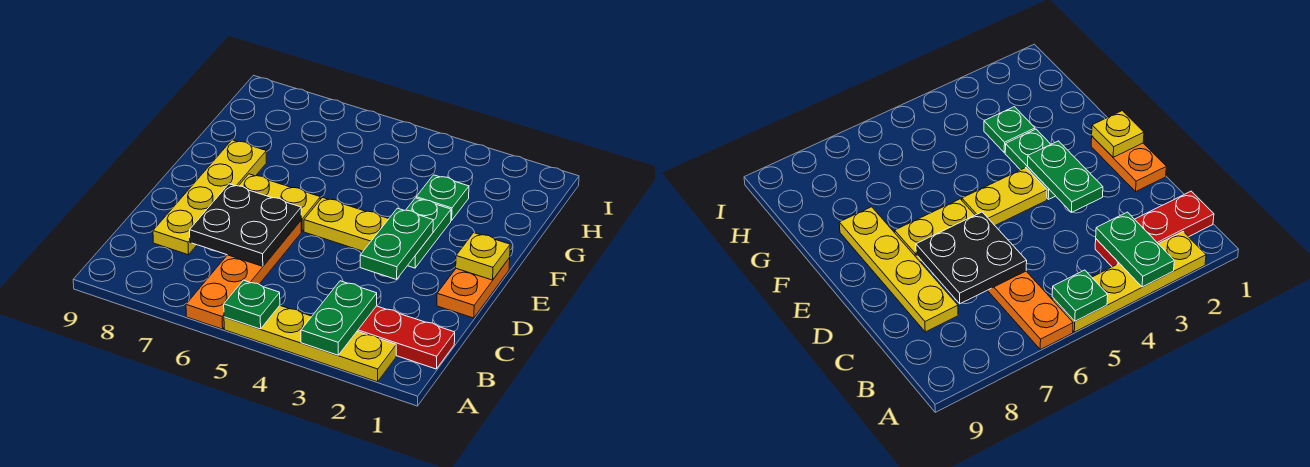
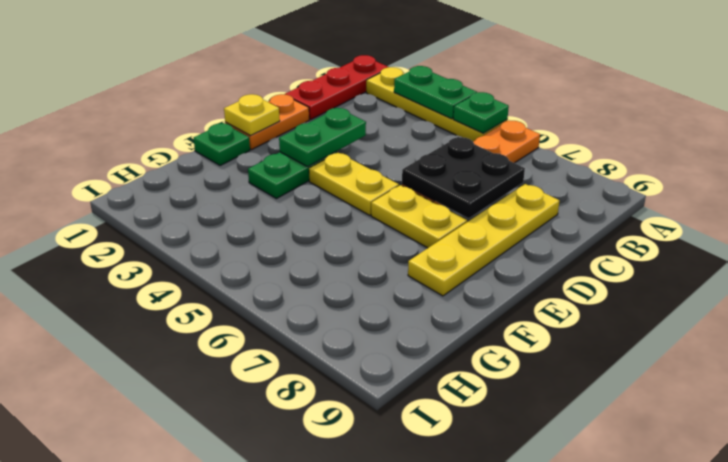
green 1x2 plate [301,281,377,355] -> green 1x2 plate turned to [394,66,477,119]
red 1x3 plate [358,306,455,369] -> red 1x3 plate turned to [285,55,388,120]
green 1x1 plate [416,175,469,221] -> green 1x1 plate moved to [194,123,250,166]

